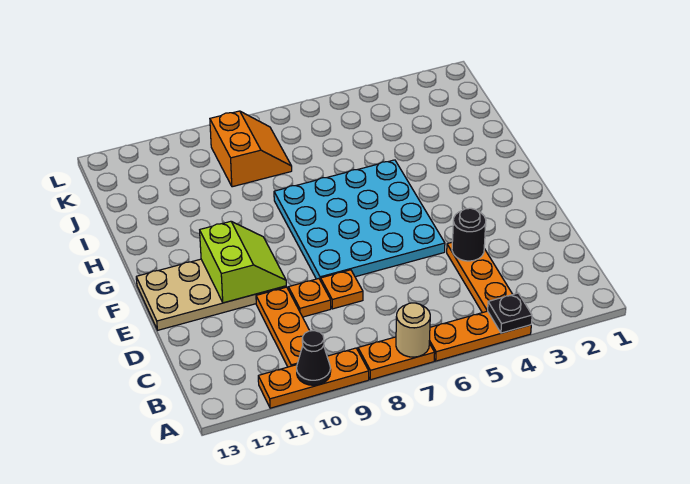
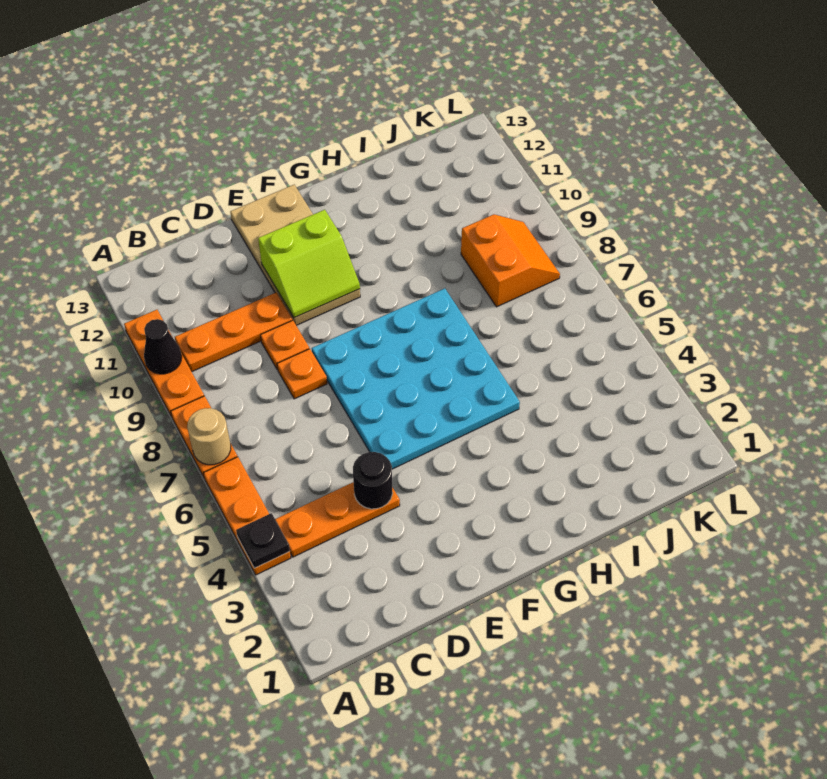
orange 2x2 slope [210,111,292,187] -> orange 2x2 slope turned to [461,214,560,307]

